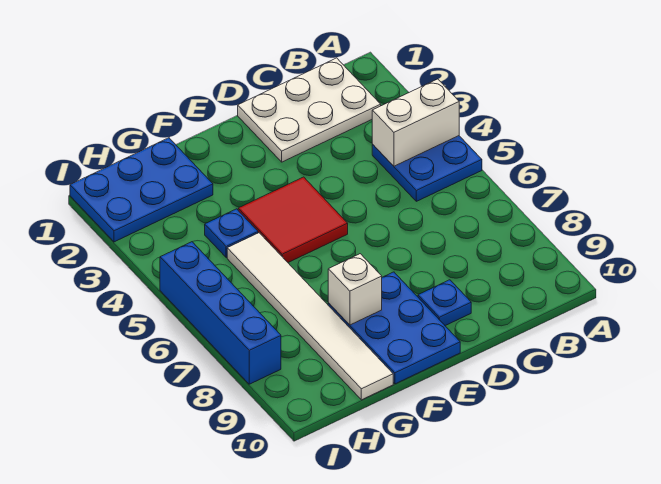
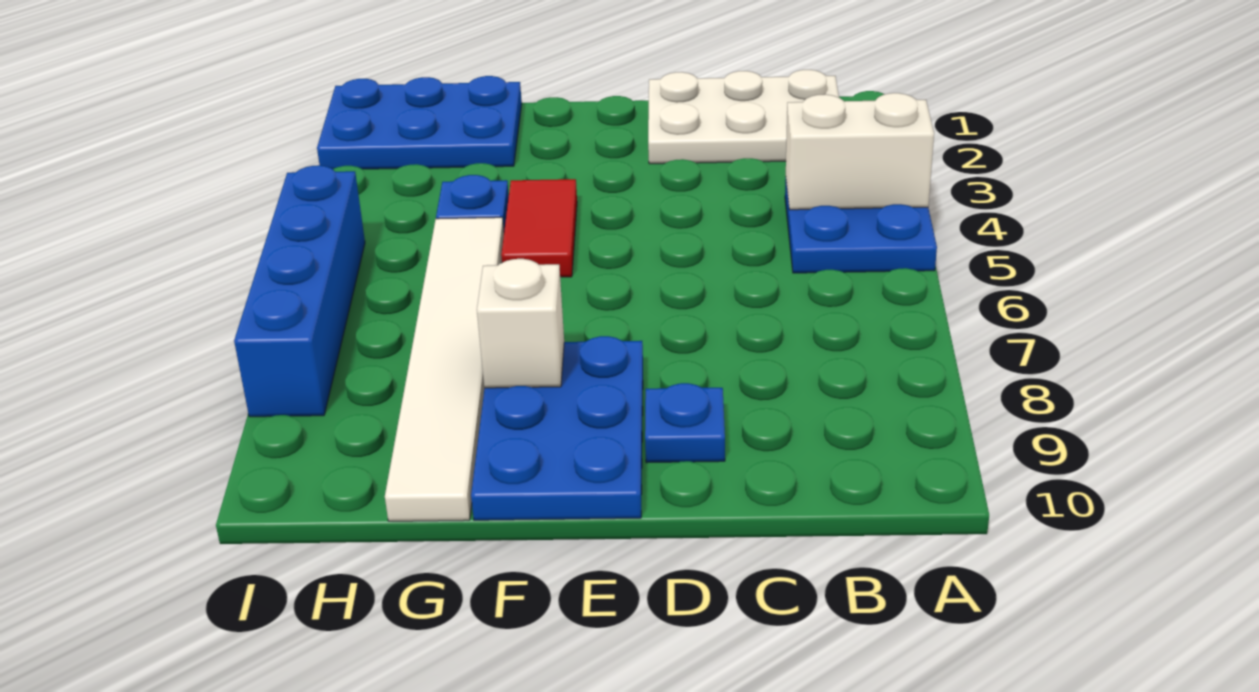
red 2x2 tile [238,177,348,262] -> red 1x2 tile [501,179,577,277]

